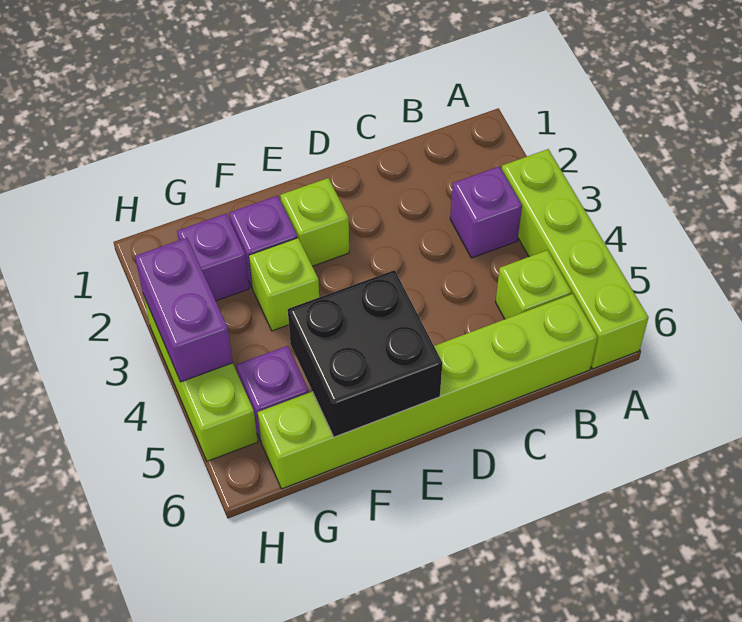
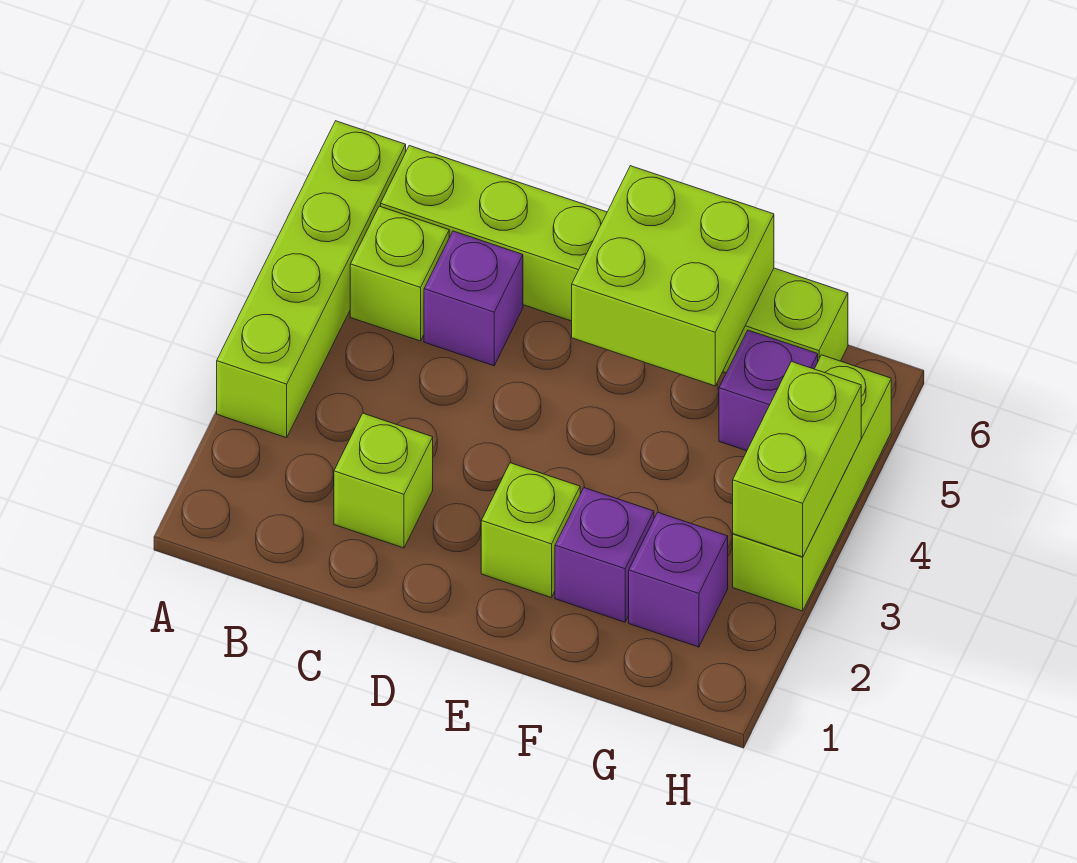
purple 1x1 brick [450,166,522,258] -> purple 1x1 brick moved to [424,231,523,366]
black 2x2 brick [288,270,442,437] -> lime 2x2 brick [572,166,774,386]
lime 1x1 brick [249,238,319,331] -> lime 1x1 brick moved to [334,413,433,548]
purple 1x2 brick [135,238,233,382] -> lime 1x2 brick [733,362,861,557]

